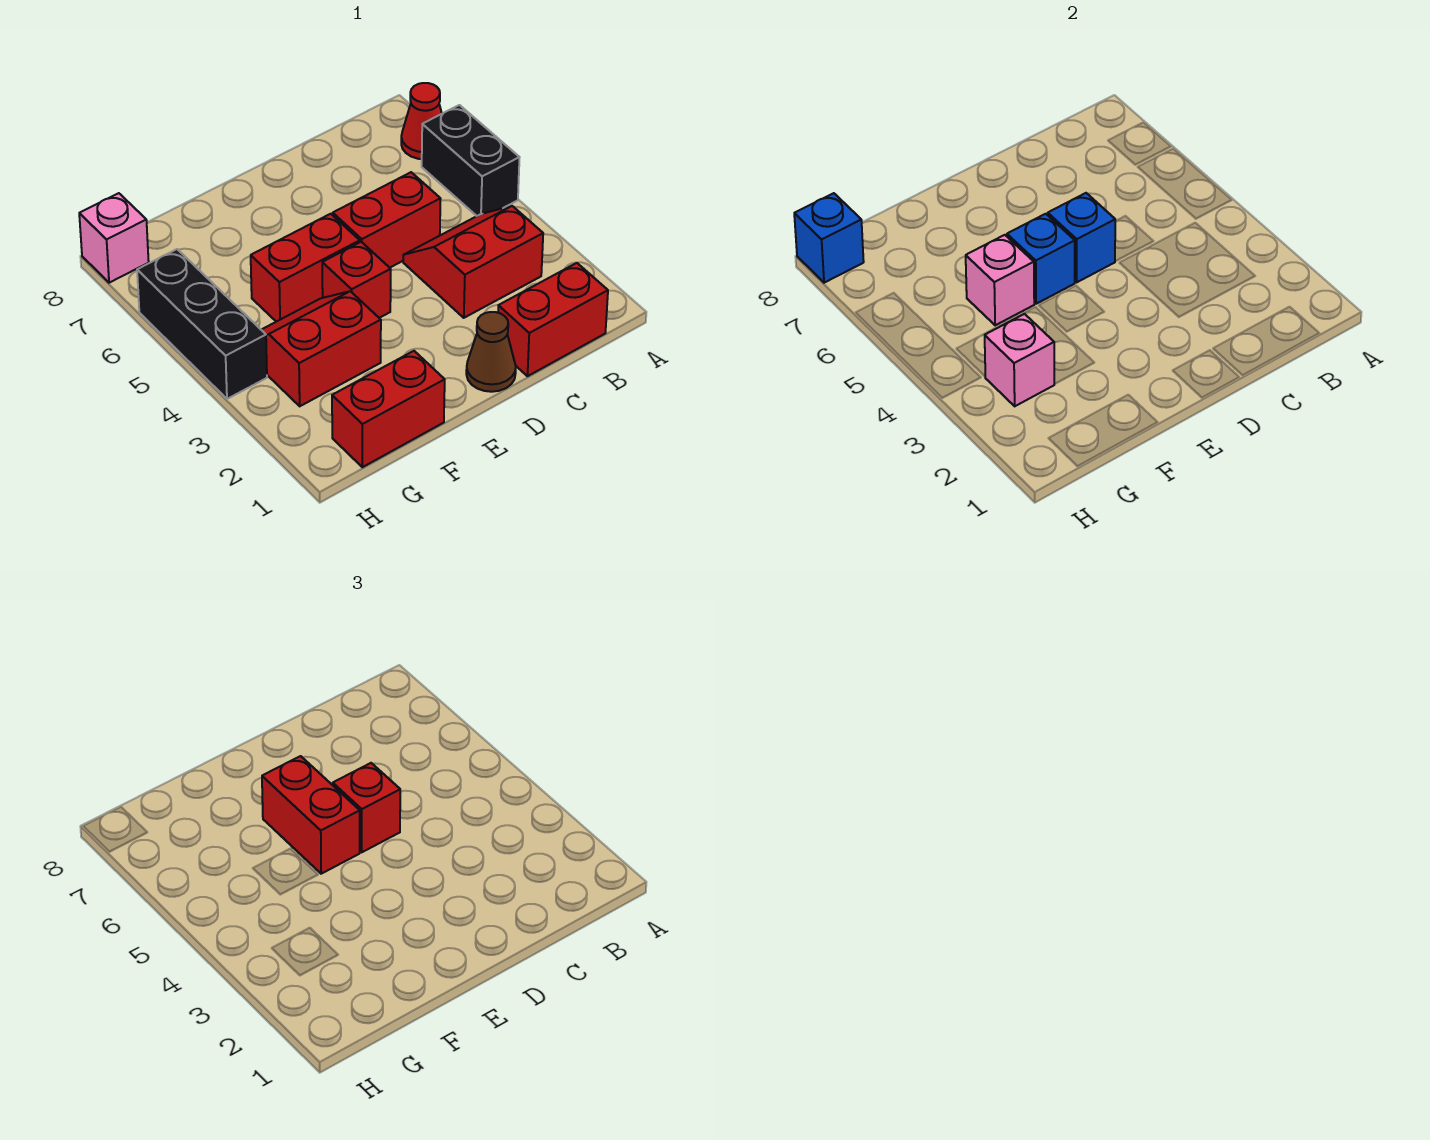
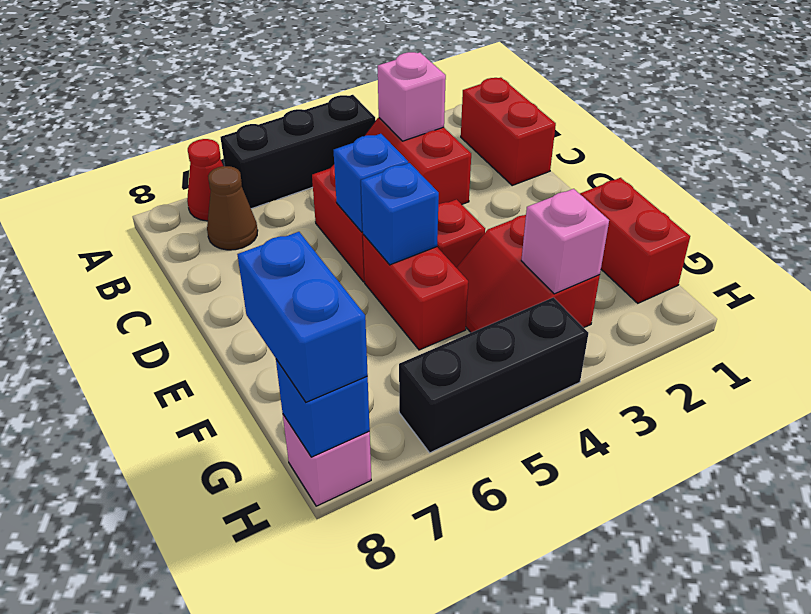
black 1x2 brick [422,105,520,216] -> black 1x3 brick [220,95,376,209]
brown 1x1 cone [466,312,516,392] -> brown 1x1 cone moved to [207,166,258,250]
red 1x1 brick [333,763,400,852] -> none
red 1x2 brick [262,756,360,874] -> none
pink 1x1 brick [966,235,1034,325] -> pink 1x1 brick moved to [378,52,446,141]
none -> blue 1x2 brick [237,232,368,402]

